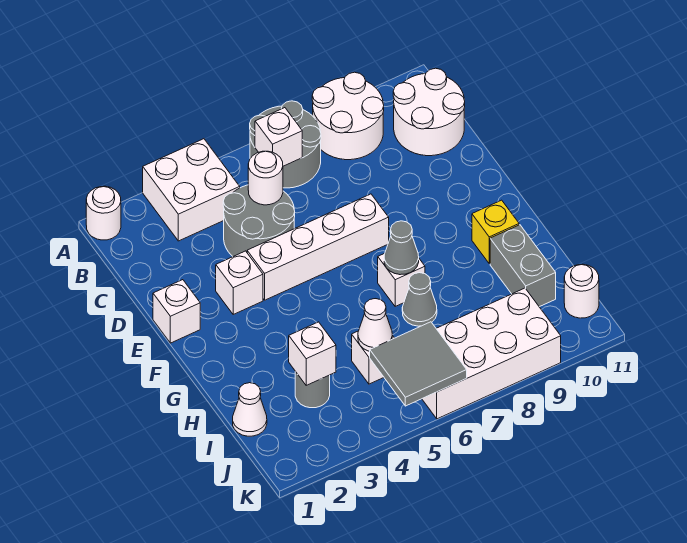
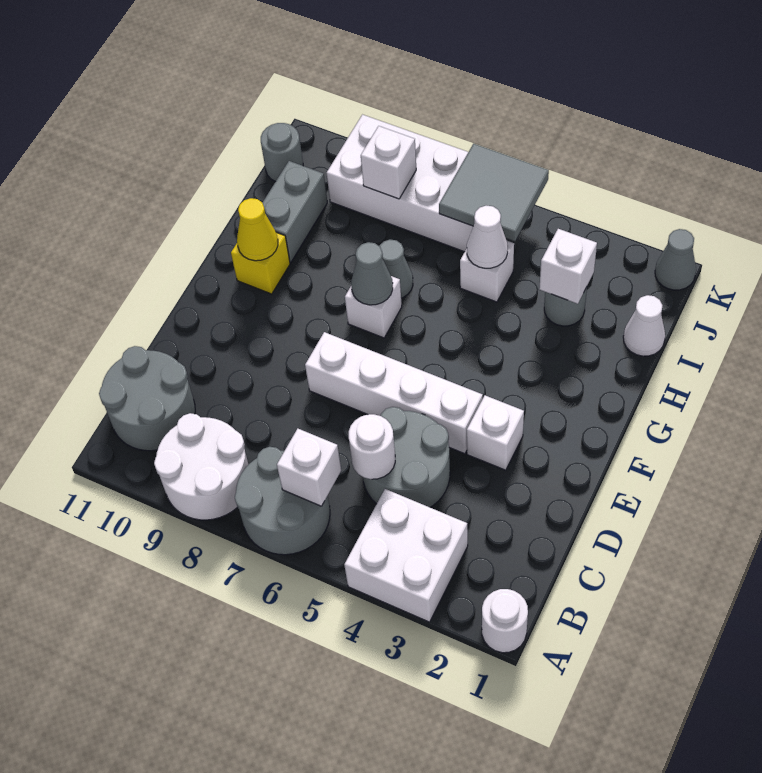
white 2x2 round brick [393,68,465,156] -> grey 2x2 round brick [99,346,195,451]
white 1x1 brick [153,280,200,343] -> white 1x1 brick moved to [361,126,416,199]
none -> yellow 1x1 cone [237,198,278,261]
white 1x1 round brick [564,264,599,318] -> grey 1x1 round brick [261,123,303,182]
none -> grey 1x1 cone [655,229,696,290]

